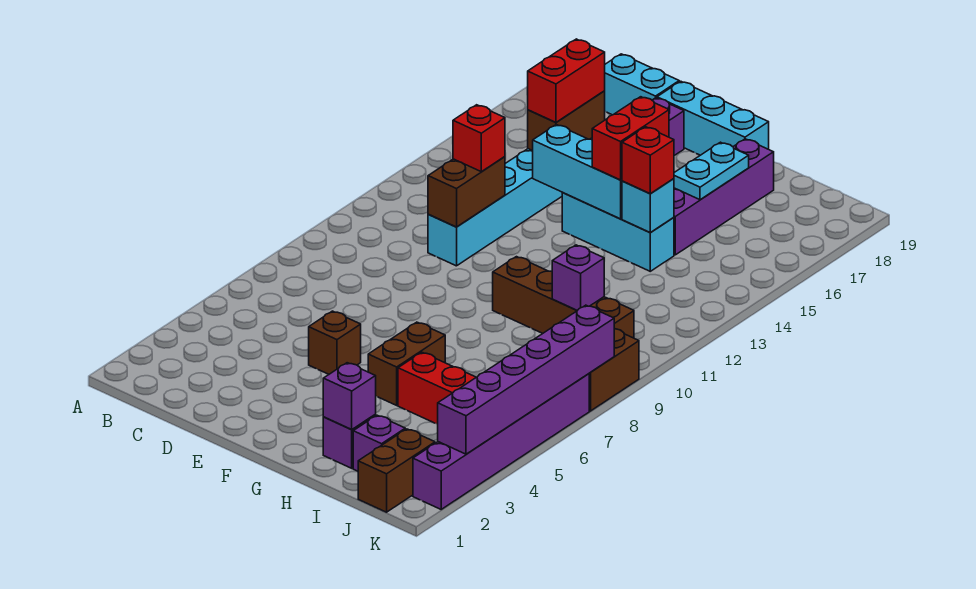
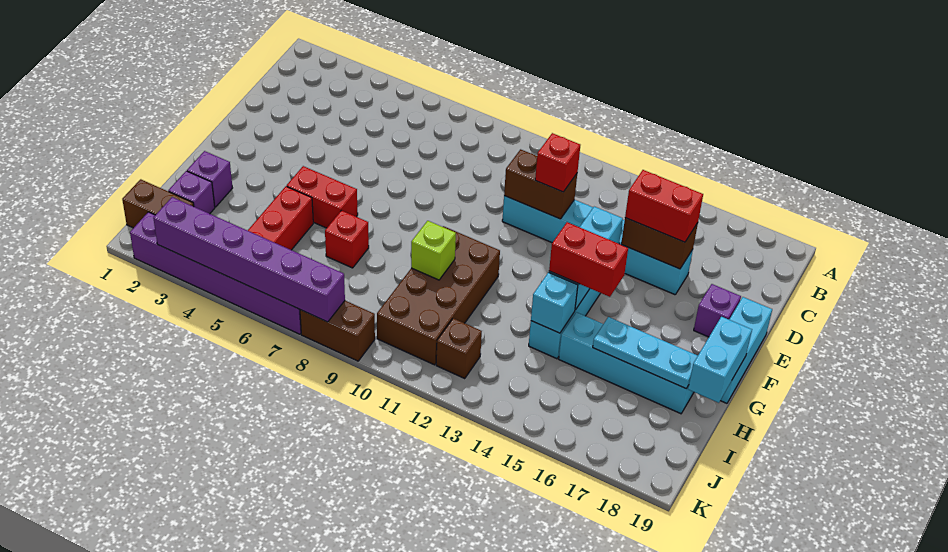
cyan 1x2 brick [605,54,679,115] -> cyan 1x2 brick moved to [688,317,752,403]
brown 1x1 brick [309,311,361,374] -> brown 1x1 brick moved to [436,318,482,378]
brown 1x2 brick [368,322,445,405] -> red 1x2 brick [287,166,358,228]
brown 1x4 brick [493,257,634,338] -> brown 2x4 brick [377,226,500,365]
purple 1x1 brick [323,363,376,430] -> none
none -> lime 1x1 brick [411,221,456,280]
red 1x1 brick [622,127,674,194] -> red 1x1 brick moved to [325,211,369,268]
purple 1x4 brick [674,139,774,255] -> cyan 1x4 brick [559,312,694,414]
cyan 1x2 plate [674,142,749,200] -> cyan 1x3 plate [593,317,698,388]
purple 1x1 brick [552,245,604,310] -> none

